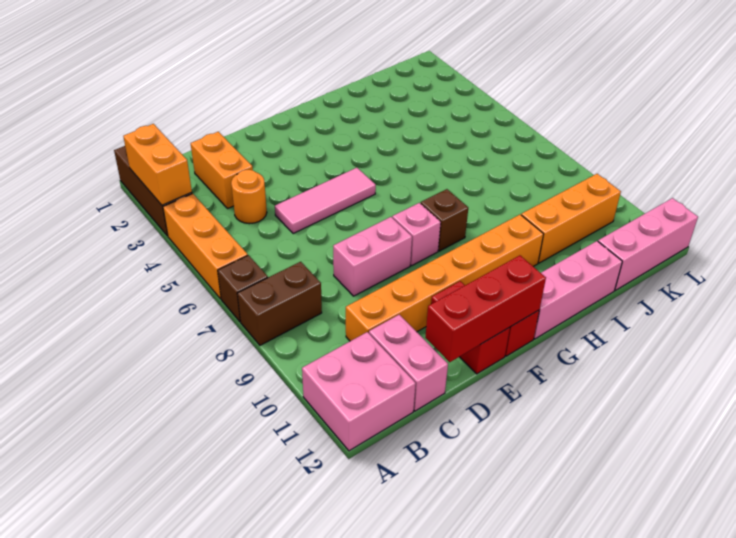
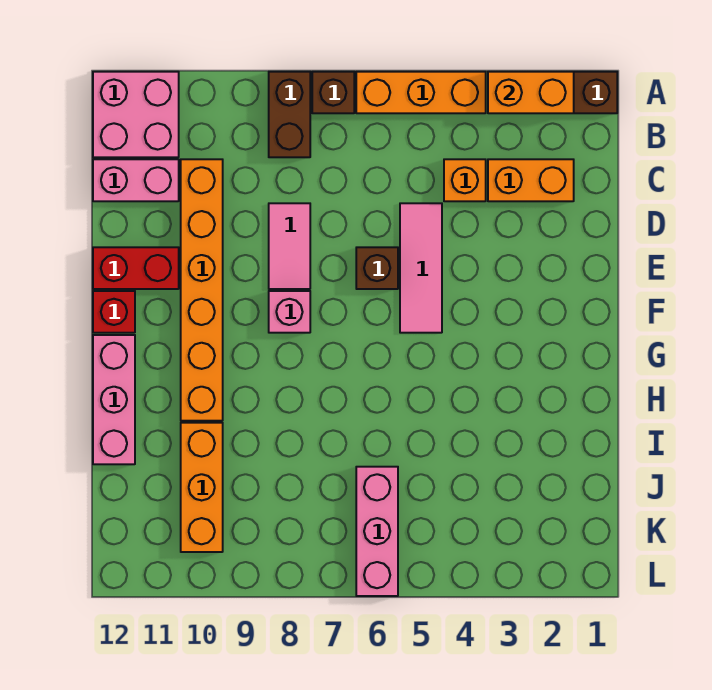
orange 1x1 round brick [231,170,267,224] -> orange 1x1 brick [444,159,486,201]
pink 1x2 brick [333,217,412,296] -> pink 1x2 tile [269,203,310,289]
red 1x3 brick [425,255,546,362] -> none
brown 1x1 brick [421,189,468,251] -> brown 1x1 brick moved to [356,247,398,289]
pink 1x3 brick [598,198,698,290] -> pink 1x3 brick moved to [356,467,398,596]

